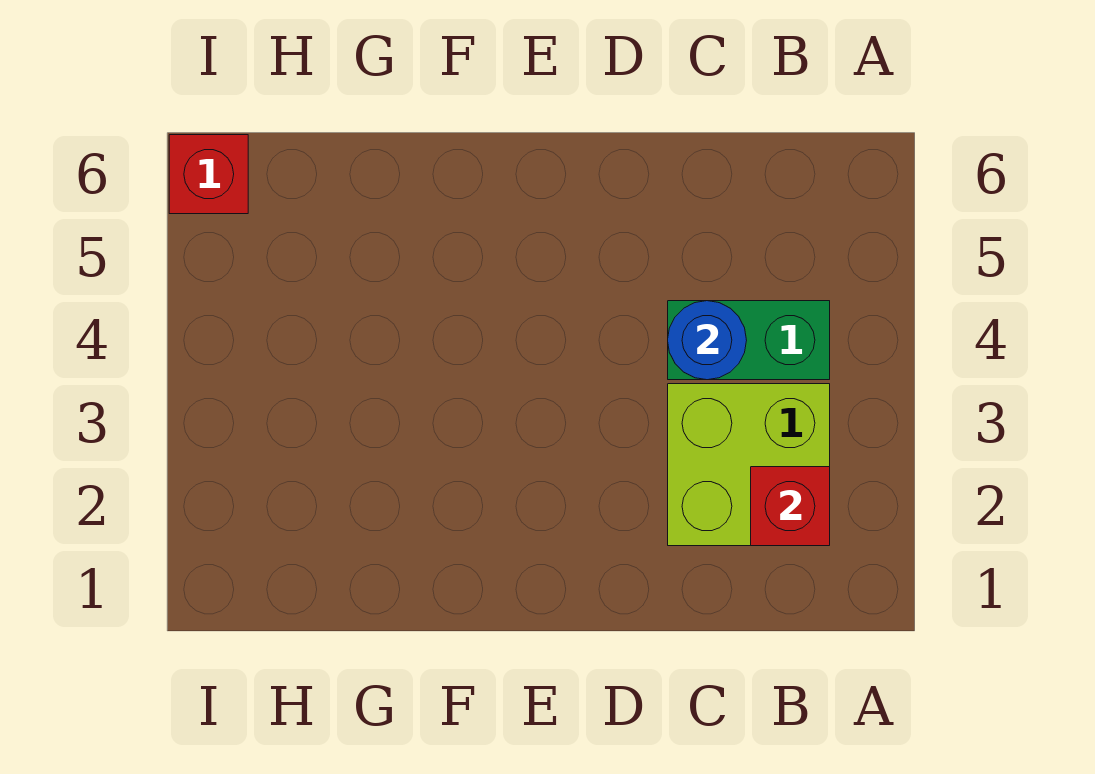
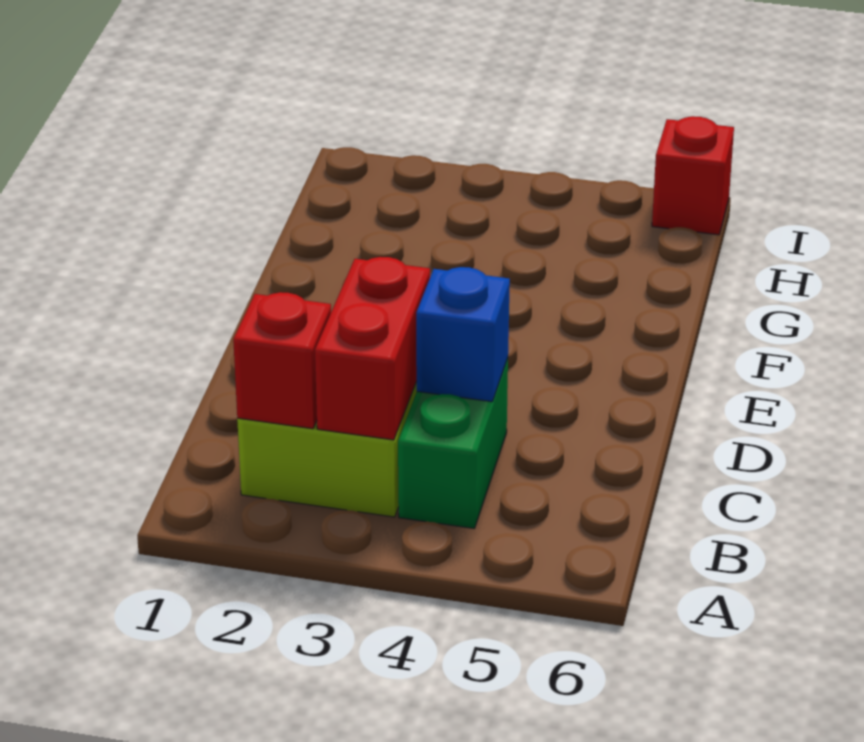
none -> red 1x2 brick [315,257,430,440]
blue 1x1 round brick [668,301,747,380] -> blue 1x1 brick [416,267,510,402]

